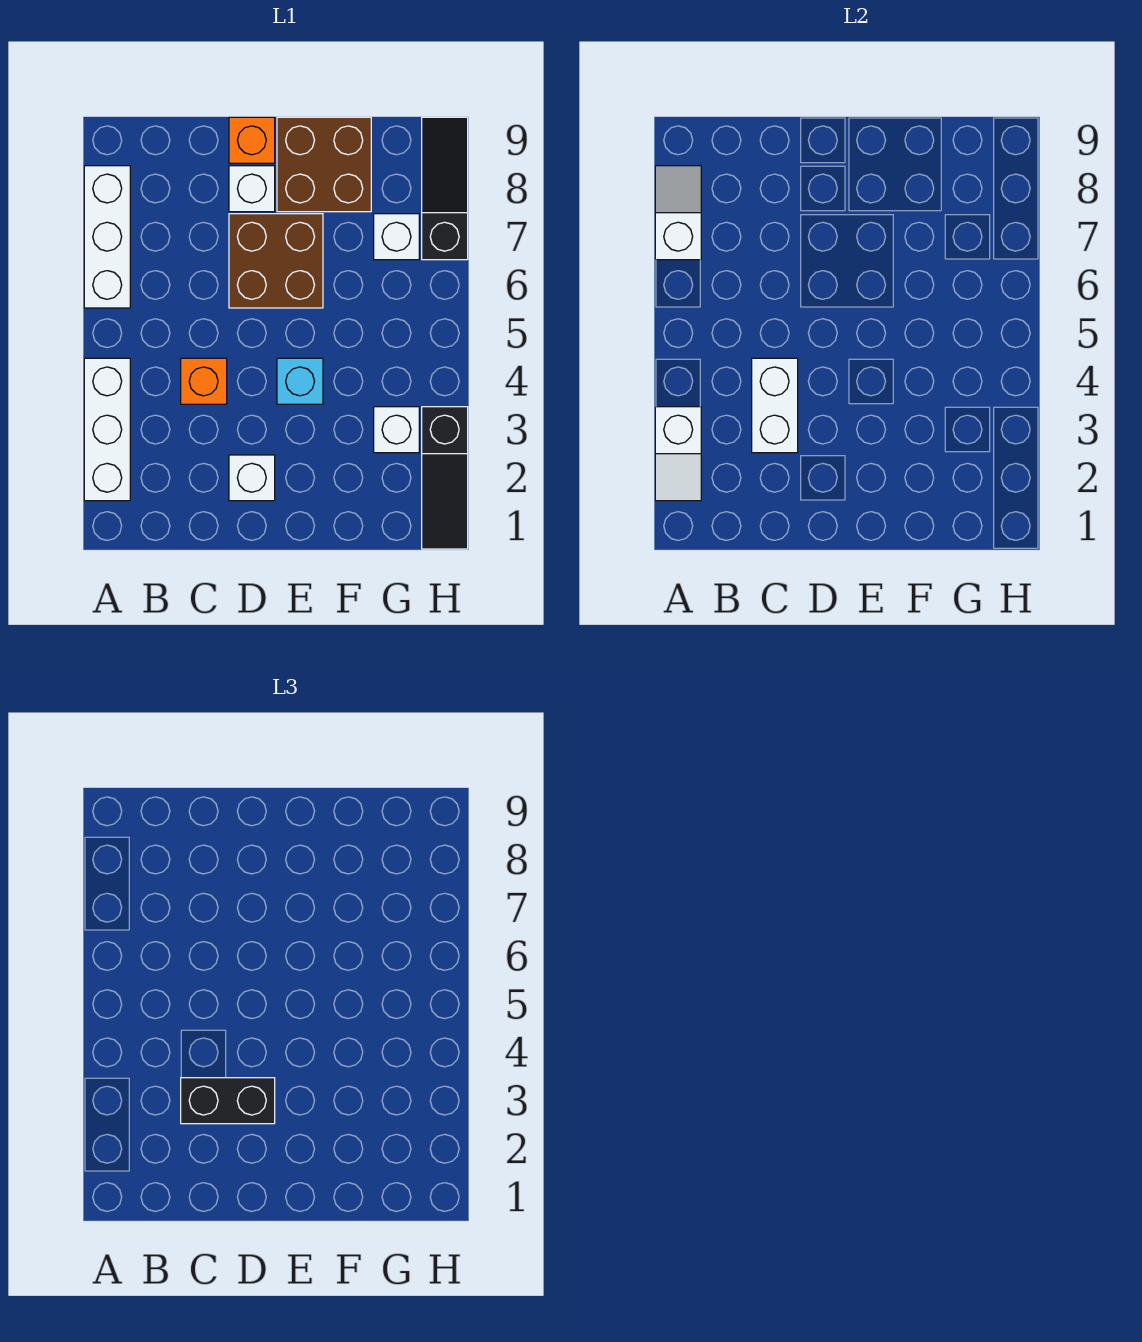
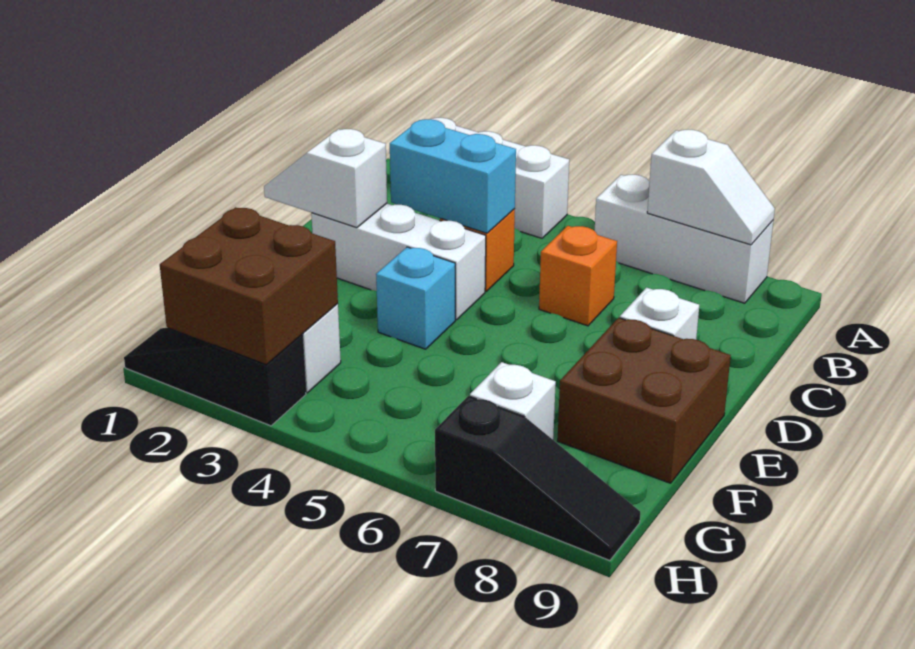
white 1x2 slope [655,407,701,501] -> white 1x2 slope moved to [264,129,387,228]
white 1x2 brick [752,358,798,453] -> cyan 1x2 brick [390,119,516,233]
black 1x2 brick [181,1078,275,1124] -> none
white 1x1 brick [229,455,275,501] -> white 1x3 brick [311,203,486,320]
brown 2x2 brick [229,214,323,308] -> brown 2x2 brick moved to [160,207,338,365]
orange 1x1 brick [229,117,275,163] -> orange 1x1 brick moved to [539,226,617,326]

